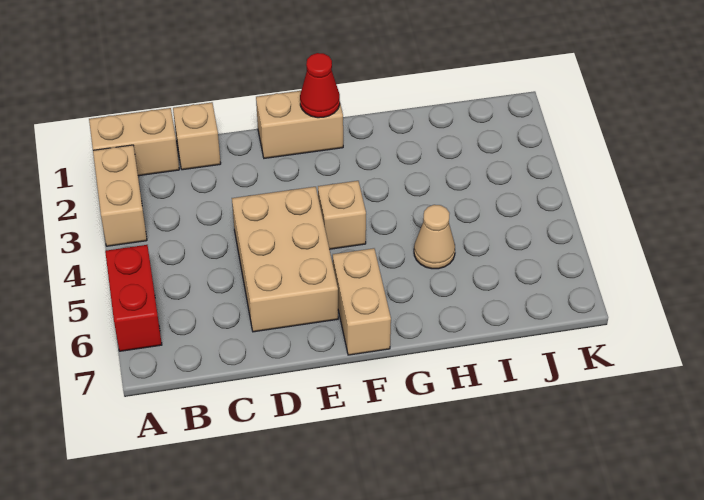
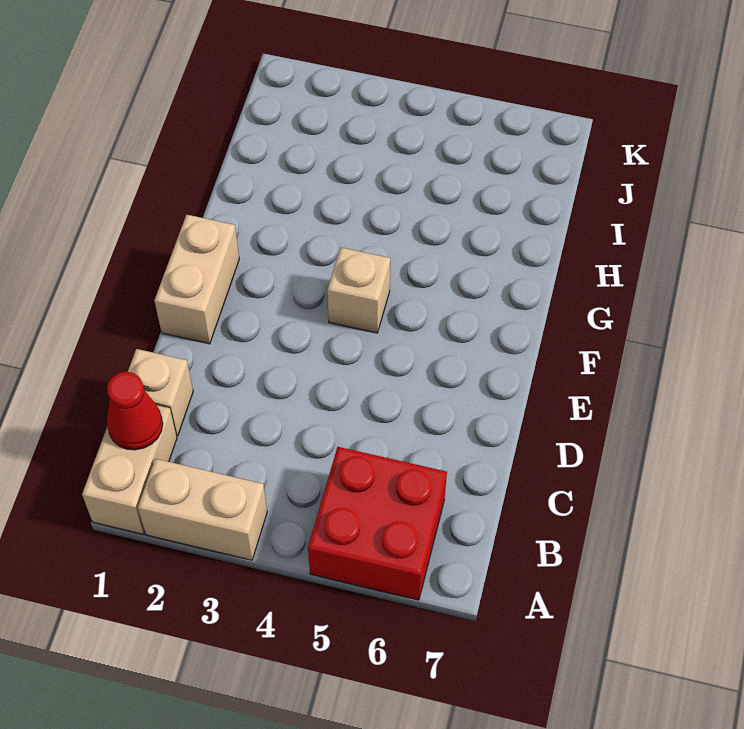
red 1x2 brick [105,245,162,351] -> red 2x2 brick [308,447,447,600]
tan 2x3 brick [232,187,338,332] -> none
red 1x1 cone [300,53,340,118] -> red 1x1 cone moved to [107,372,163,450]
tan 1x2 brick [333,248,391,355] -> none
tan 1x1 cone [414,205,455,269] -> none

